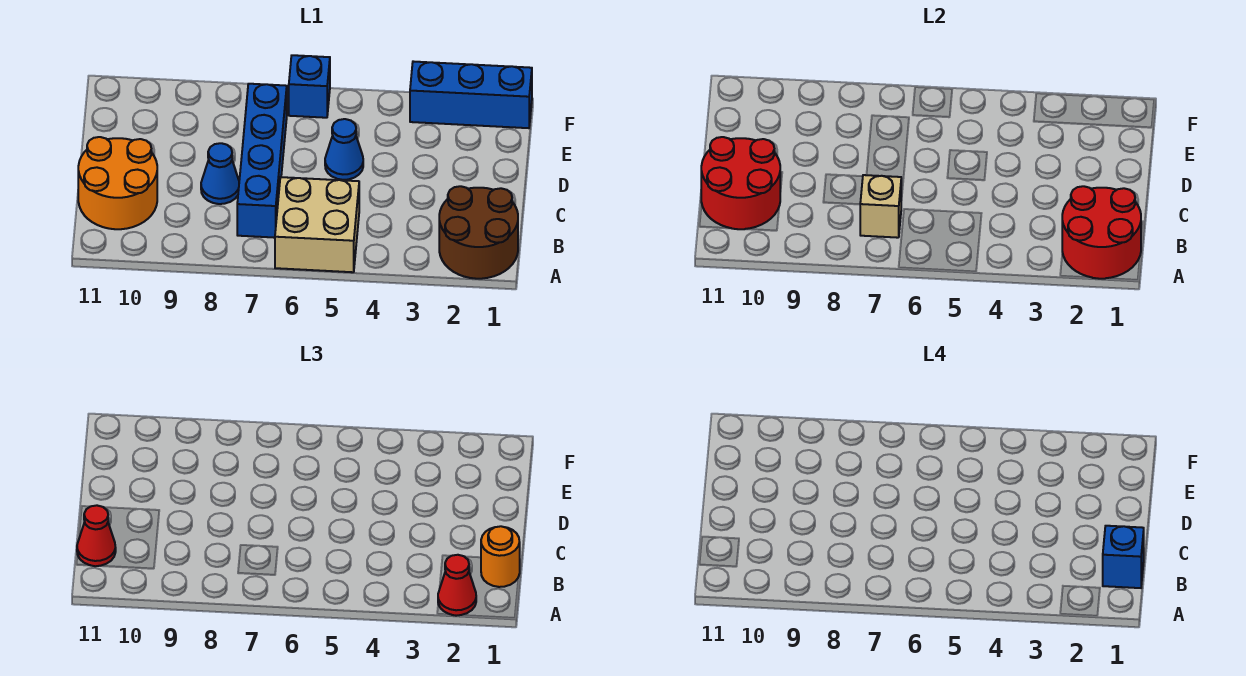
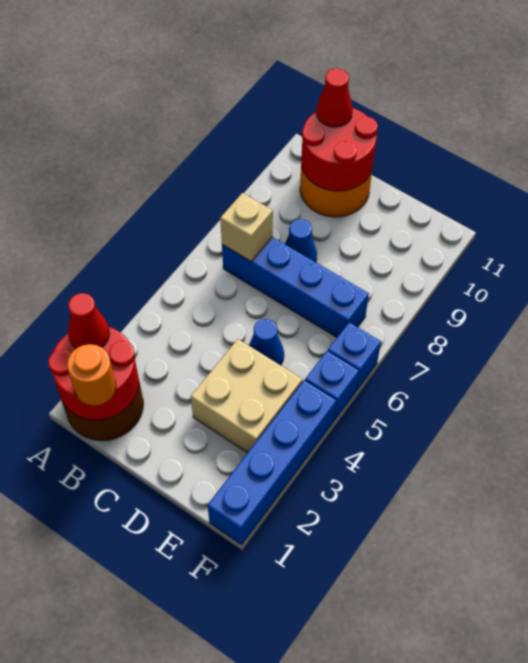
tan 2x2 brick [275,177,359,272] -> tan 2x2 brick moved to [191,339,302,453]
blue 1x1 brick [1103,526,1144,588] -> blue 1x1 brick moved to [305,351,359,419]
blue 1x3 brick [410,61,532,128] -> blue 1x4 brick [207,380,337,545]

